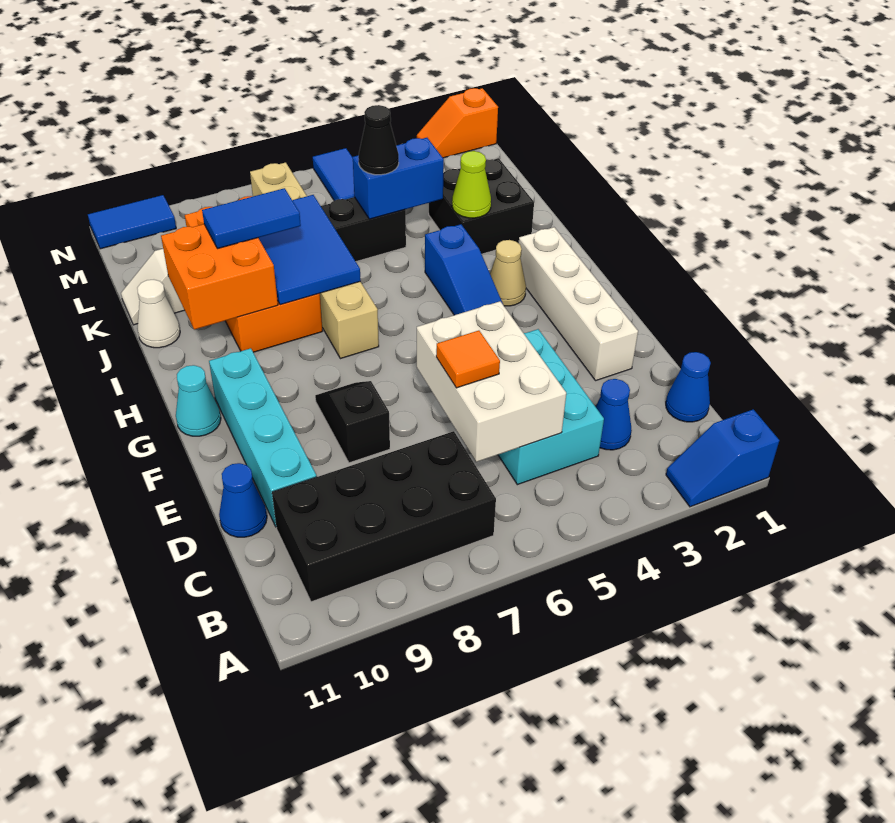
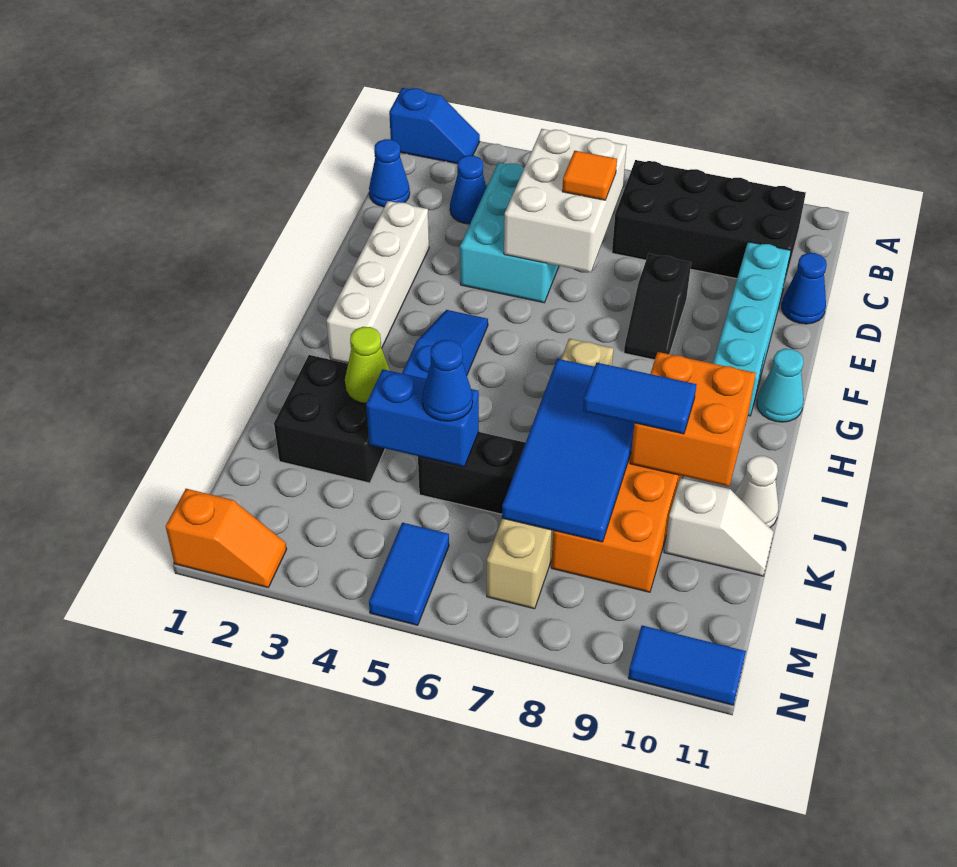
tan 1x1 cone [490,240,526,306] -> none
blue 2x3 tile [259,195,361,305] -> blue 2x4 tile [502,359,634,542]
black 1x1 cone [358,105,399,175] -> blue 1x1 cone [422,340,473,421]

